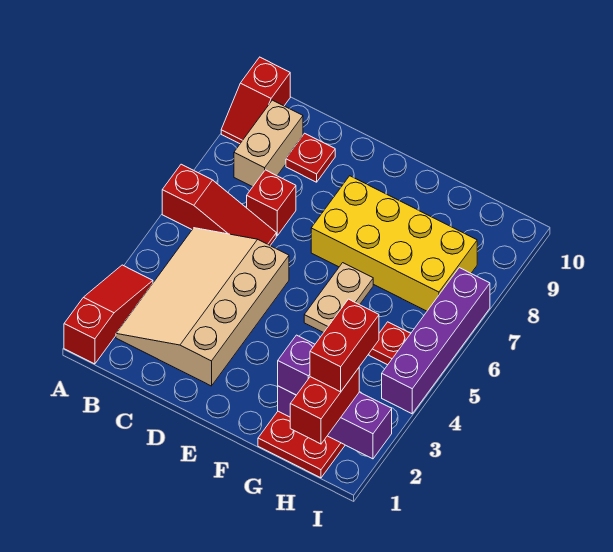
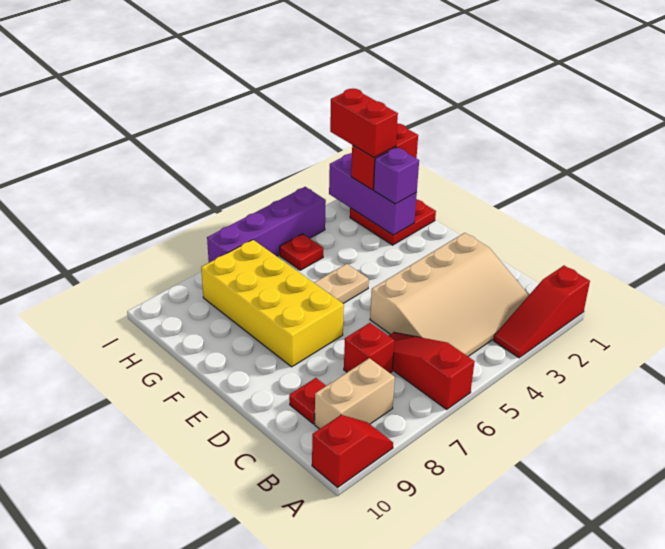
red 1x2 brick [310,299,379,392] -> red 1x2 brick turned to [330,89,398,158]

